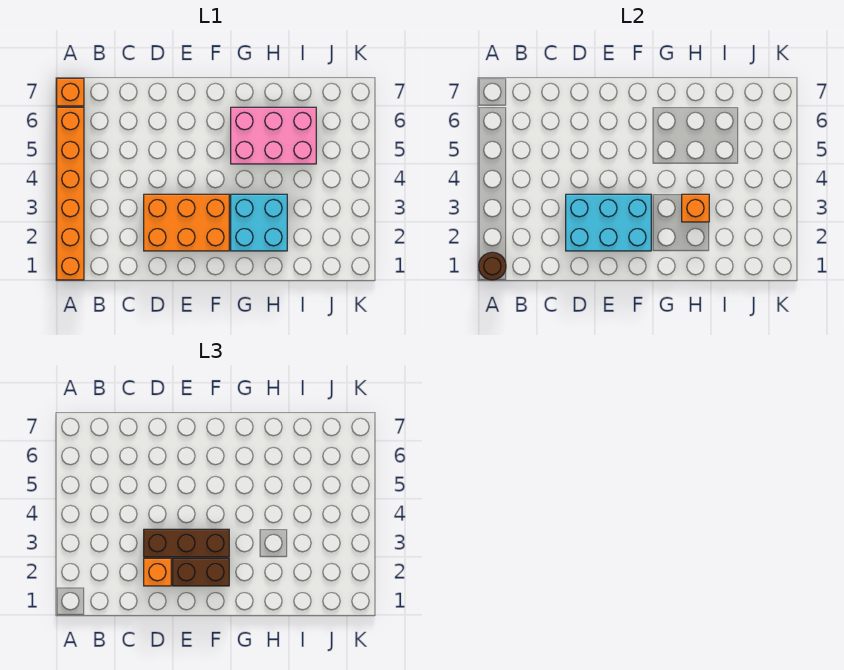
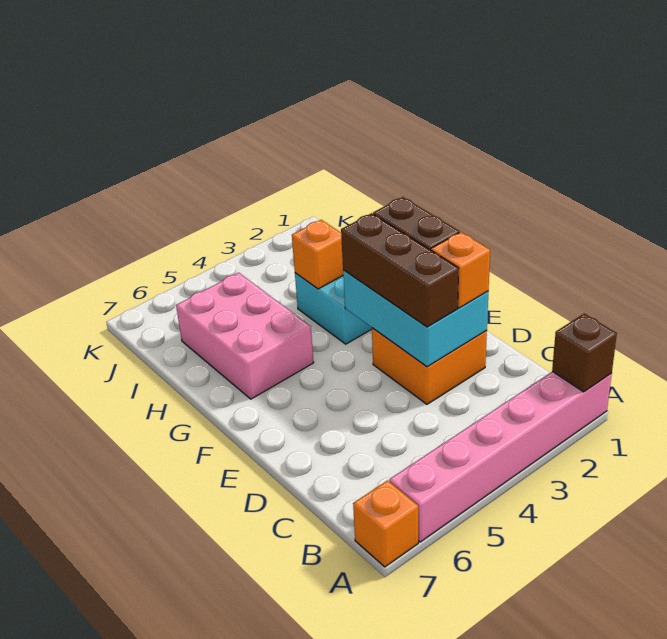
orange 1x6 brick [57,107,84,280] -> pink 1x6 brick [389,371,612,542]
brown 1x1 round brick [479,252,506,280] -> brown 1x1 brick [552,313,617,392]
orange 2x3 brick [144,194,229,251] -> orange 2x2 brick [372,328,487,404]

